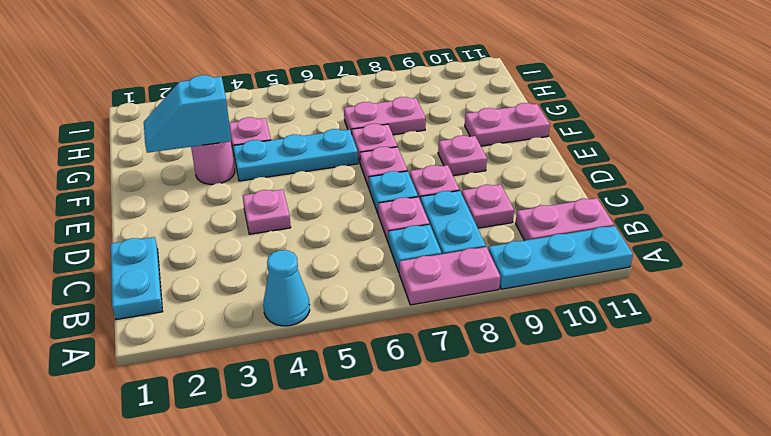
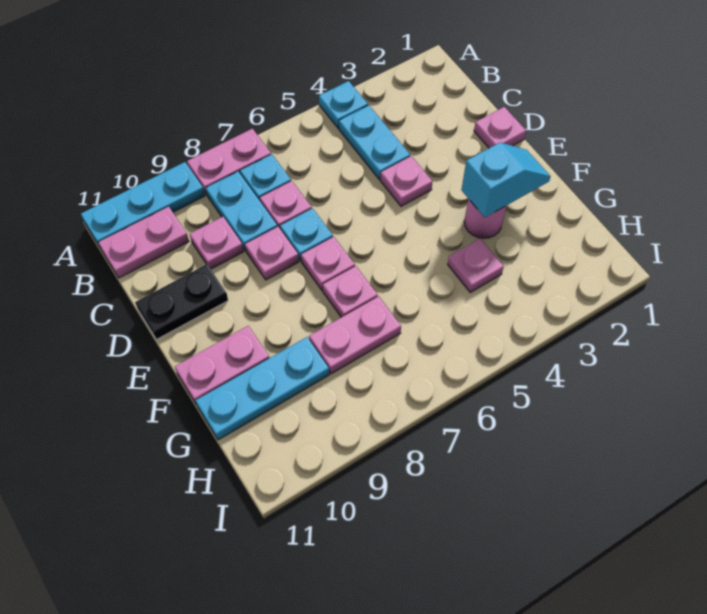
cyan 1x1 cone [263,250,310,326] -> cyan 1x1 plate [319,81,368,128]
cyan 1x2 plate [111,237,163,320] -> cyan 1x2 plate moved to [339,105,410,180]
none -> black 1x2 plate [135,264,228,339]
pink 1x1 plate [438,136,487,176] -> pink 1x1 plate moved to [474,107,526,148]
cyan 1x3 plate [233,129,358,181] -> cyan 1x3 plate moved to [196,337,329,440]

